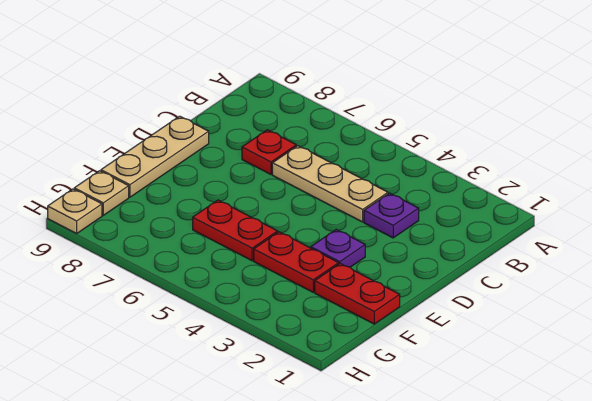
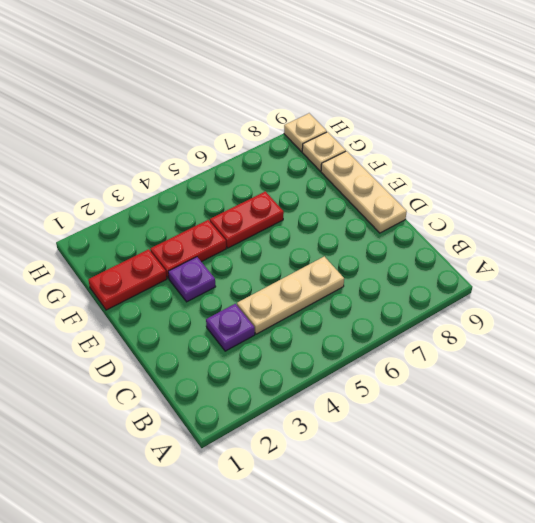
red 1x1 plate [242,130,296,174] -> none

